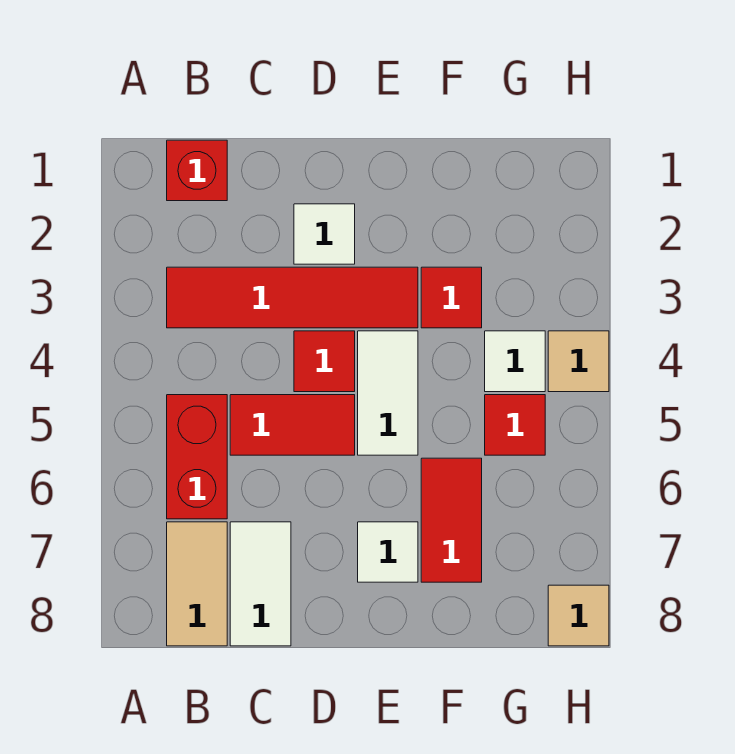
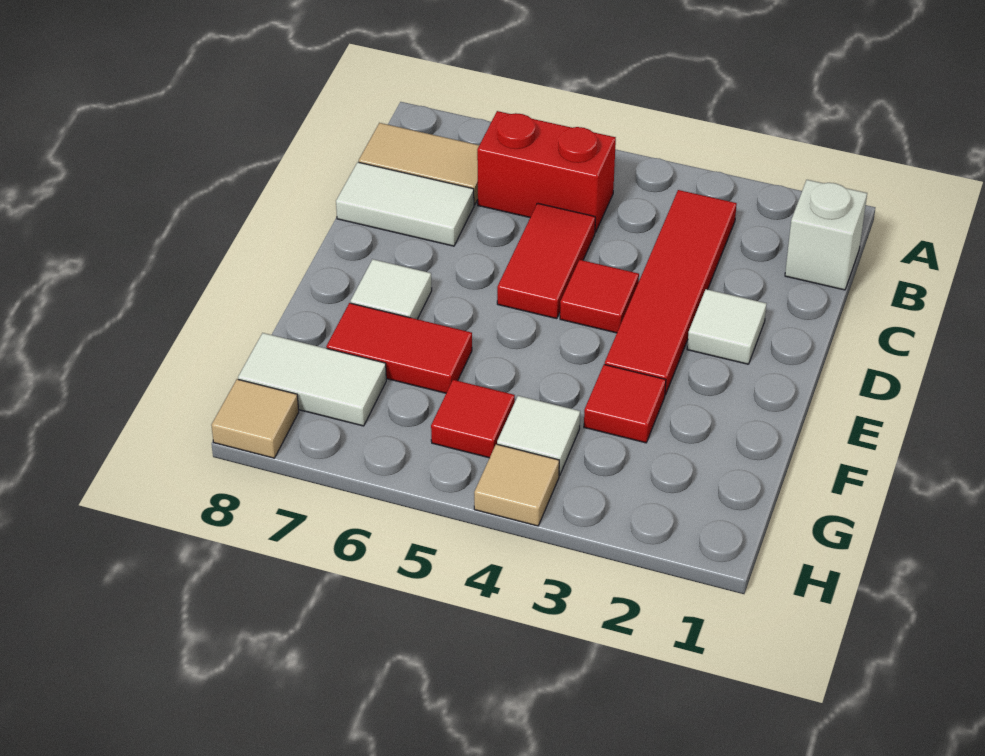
red 1x1 brick [167,140,227,201] -> white 1x1 brick [785,180,867,290]
white 1x2 tile [358,331,418,455] -> white 1x2 tile moved to [238,333,386,426]

